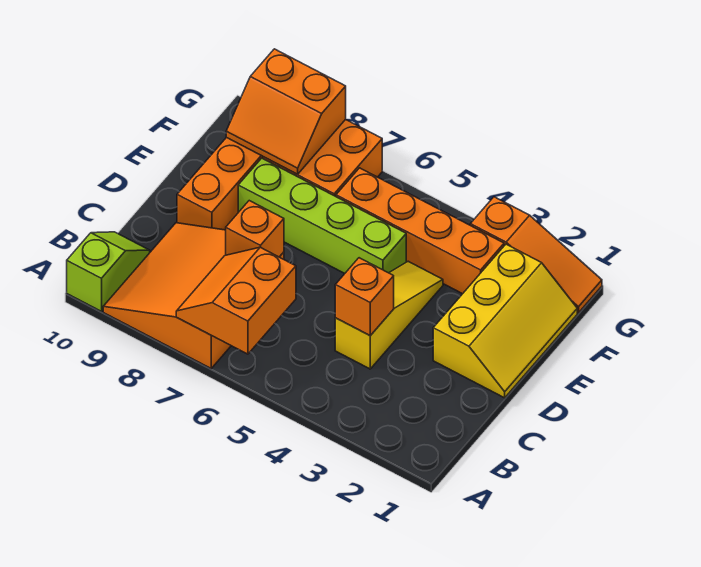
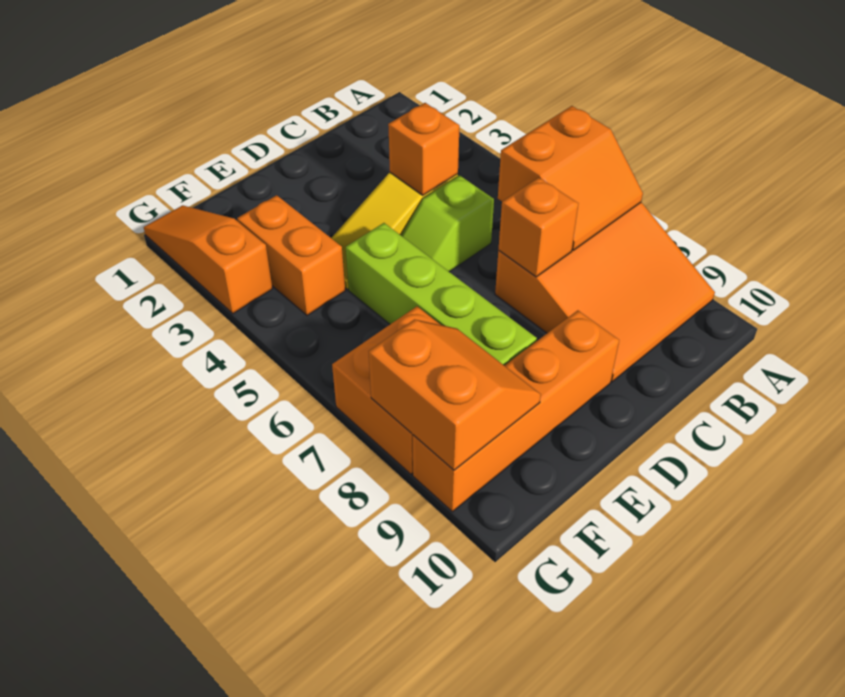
lime 1x2 slope [67,232,150,311] -> lime 1x2 slope moved to [401,175,494,272]
yellow 2x3 slope [433,244,577,398] -> none
orange 1x4 brick [336,168,504,294] -> orange 1x2 brick [237,195,345,315]

